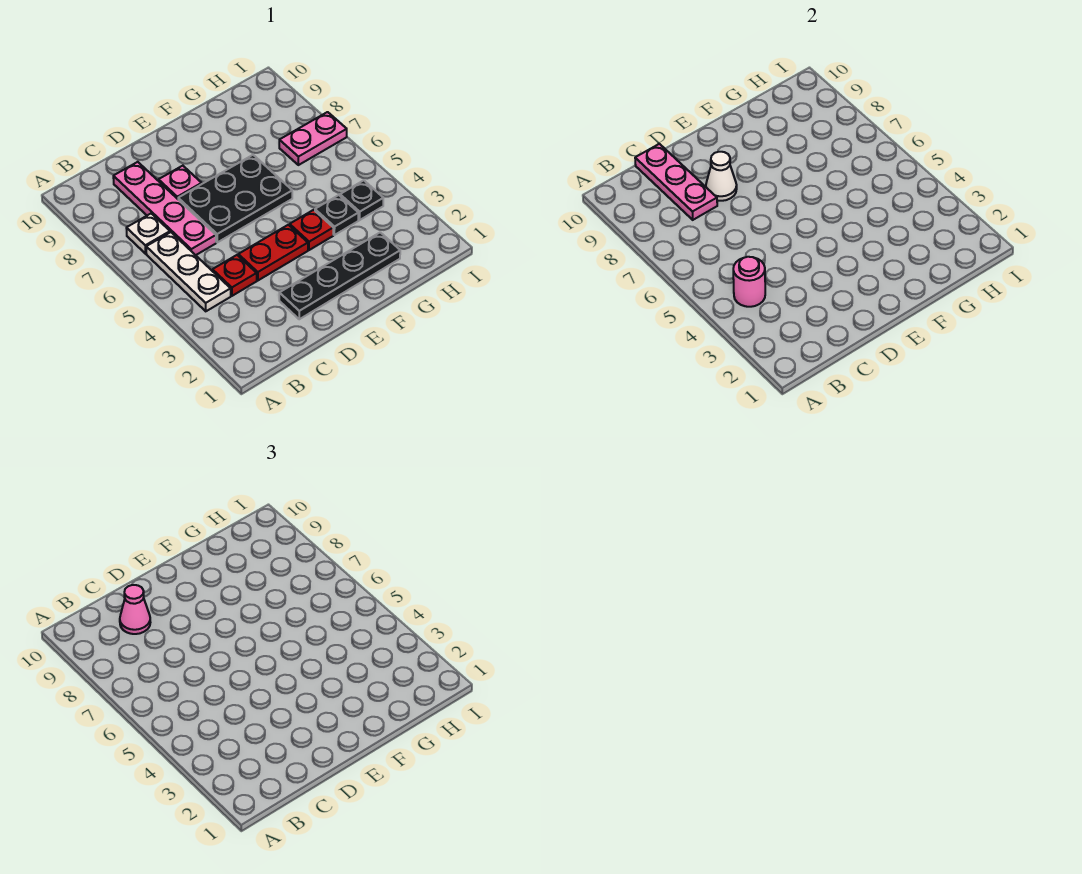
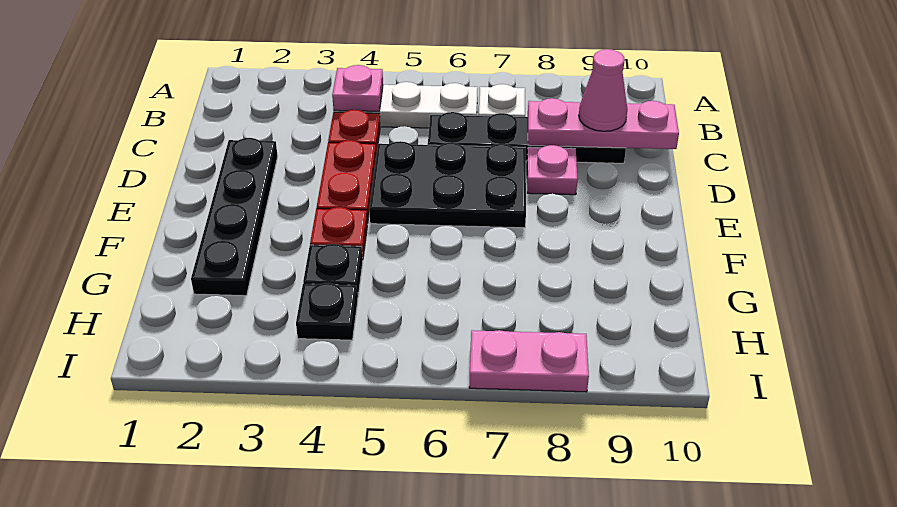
pink 1x1 round brick [733,257,765,307] -> pink 1x1 plate [332,65,383,111]
pink 1x4 plate [113,162,216,255] -> black 1x4 plate [428,112,626,163]
black 2x3 plate [178,155,292,242] -> black 2x3 plate turned to [369,141,526,228]
white 1x1 cone [706,152,737,201] -> none
pink 1x2 plate [279,112,347,165] -> pink 1x2 plate turned to [469,330,589,392]

